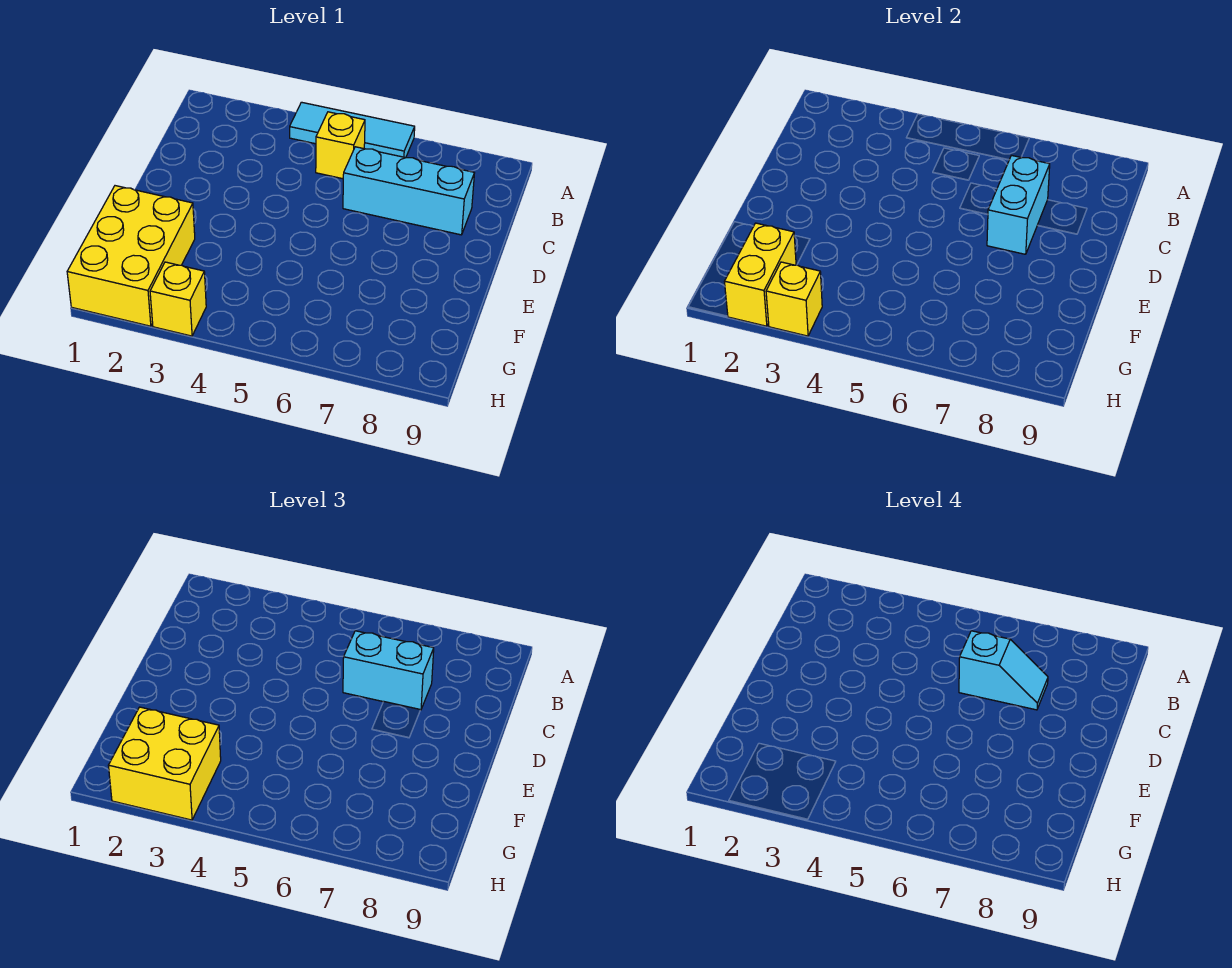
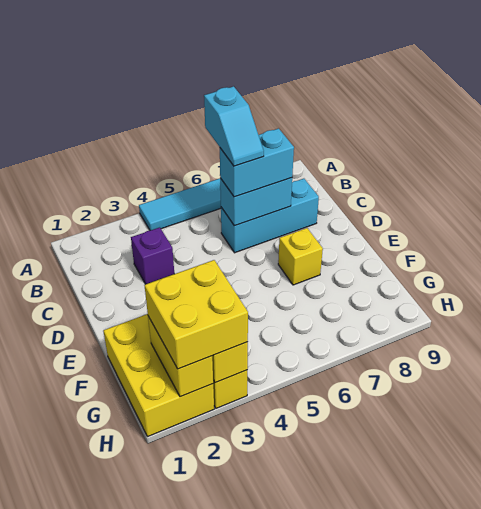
yellow 1x1 brick [316,112,365,179] -> yellow 1x1 brick moved to [278,228,323,285]
none -> purple 1x1 brick [131,227,174,284]
cyan 1x2 slope [959,631,1048,710] -> cyan 1x2 slope turned to [204,86,264,166]
cyan 1x2 brick [987,155,1050,254] -> cyan 1x2 brick turned to [220,178,292,226]

